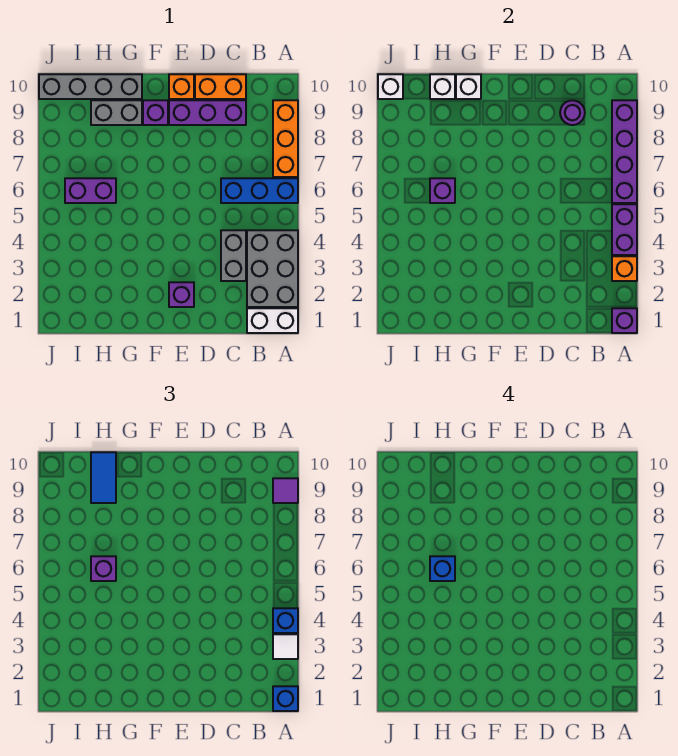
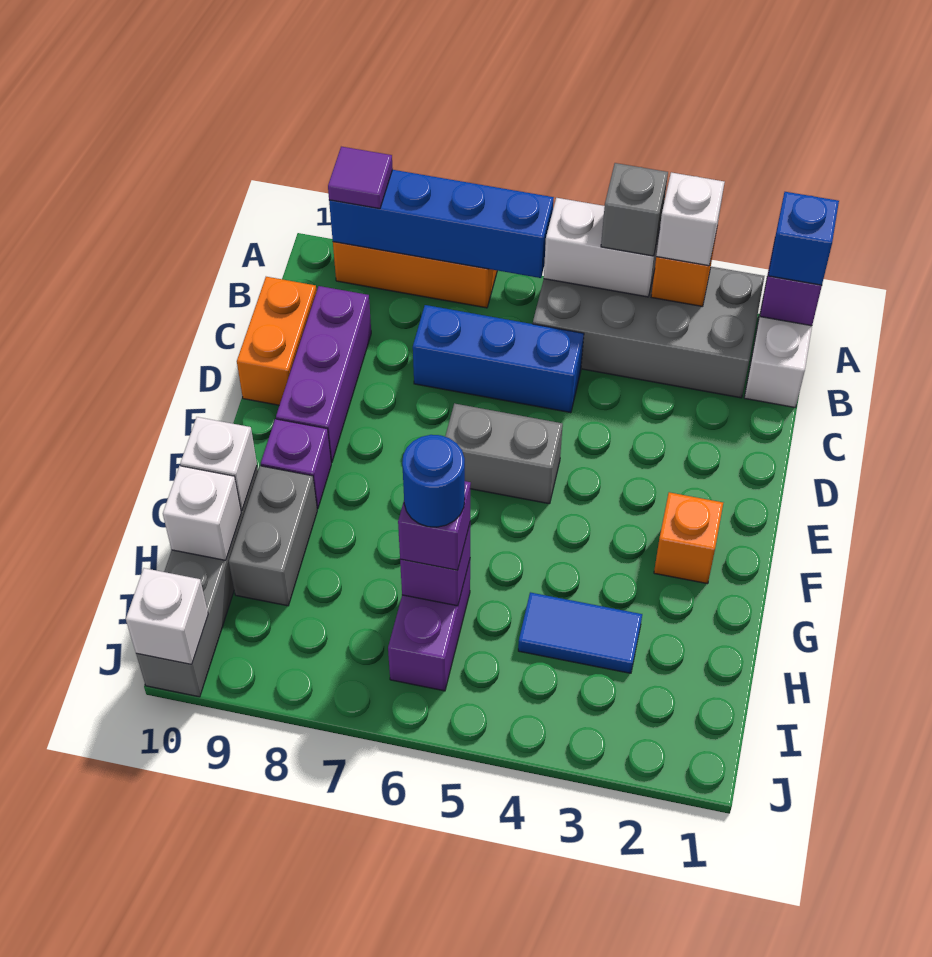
grey 2x3 brick [247,230,298,307] -> grey 2x4 brick [533,267,764,398]
white 1x1 tile [273,634,298,659] -> white 1x1 brick [656,172,725,266]
purple 1x2 brick [612,204,637,255] -> white 1x2 brick [544,198,660,297]
blue 1x1 brick [273,608,298,633] -> grey 1x1 brick [601,163,668,256]
blue 1x3 brick [221,178,298,203] -> blue 1x3 brick turned to [413,305,584,413]
purple 1x4 brick [612,100,637,203] -> blue 1x4 brick [329,170,554,278]
grey 1x2 brick [221,230,246,281] -> grey 1x2 brick moved to [445,403,563,504]
purple 1x1 round brick [560,100,585,125] -> none
purple 1x1 brick [169,282,194,307] -> none
orange 1x1 brick [169,74,194,99] -> orange 1x1 brick moved to [654,492,723,584]
blue 1x1 brick [430,556,455,581] -> blue 1x1 round brick [402,435,465,527]
blue 1x2 tile [91,452,116,503] -> blue 1x2 tile moved to [518,592,642,673]

